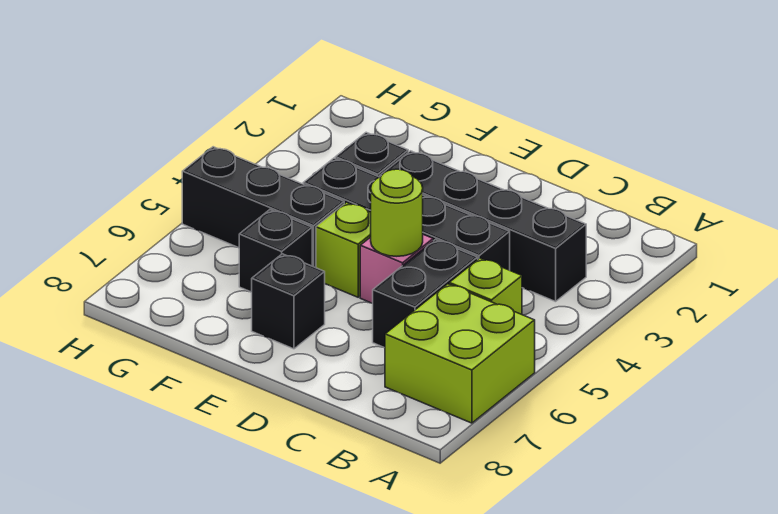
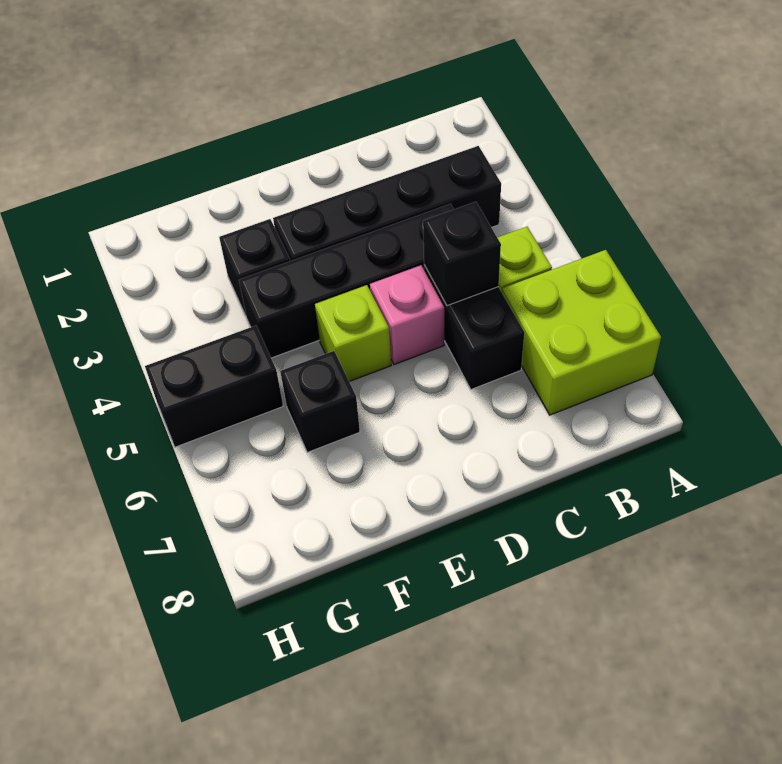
lime 1x1 round brick [371,169,423,256] -> none
black 1x1 brick [252,254,325,349] -> black 1x1 brick moved to [423,202,501,306]
black 1x3 brick [182,147,344,268] -> black 1x2 brick [145,326,283,447]

